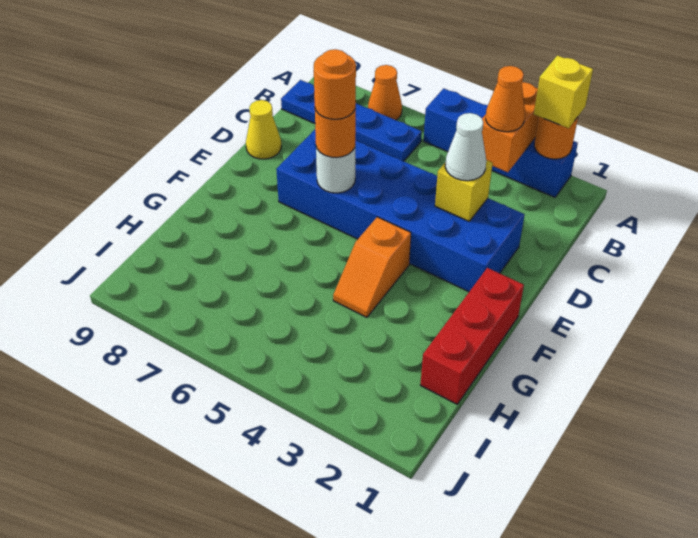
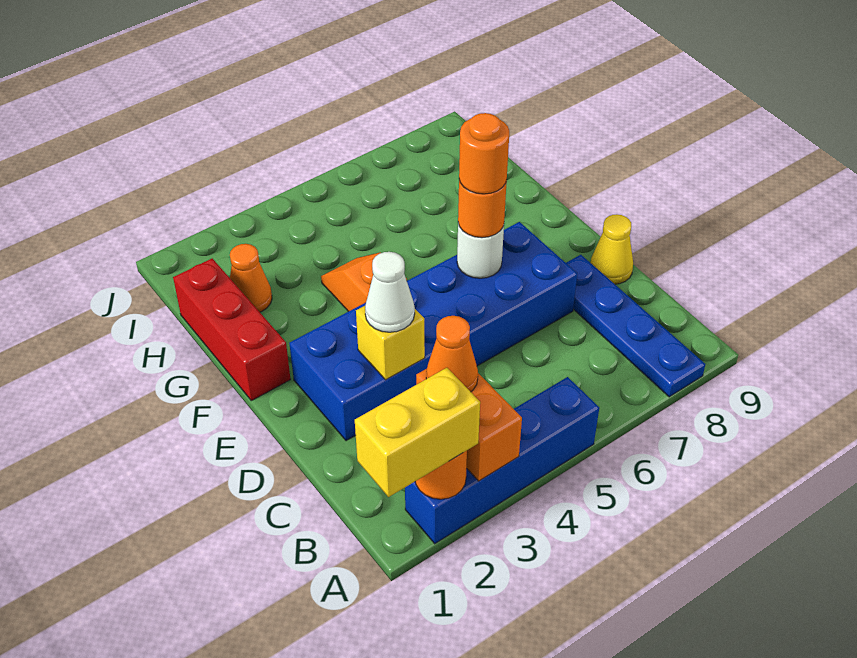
yellow 1x1 brick [534,56,593,128] -> yellow 1x2 brick [355,368,480,497]
orange 1x1 cone [368,65,402,120] -> orange 1x1 cone moved to [230,244,272,312]
blue 1x4 plate [281,80,422,161] -> blue 1x4 plate turned to [566,255,705,397]

